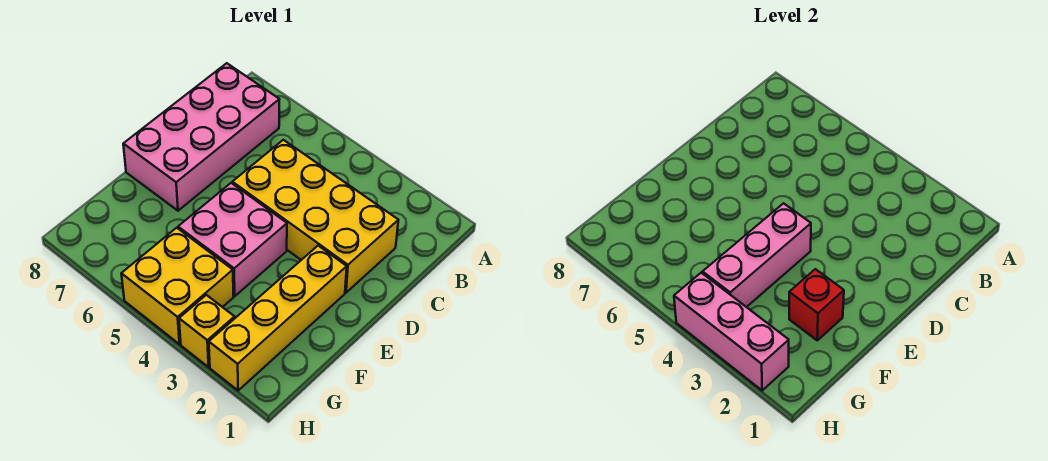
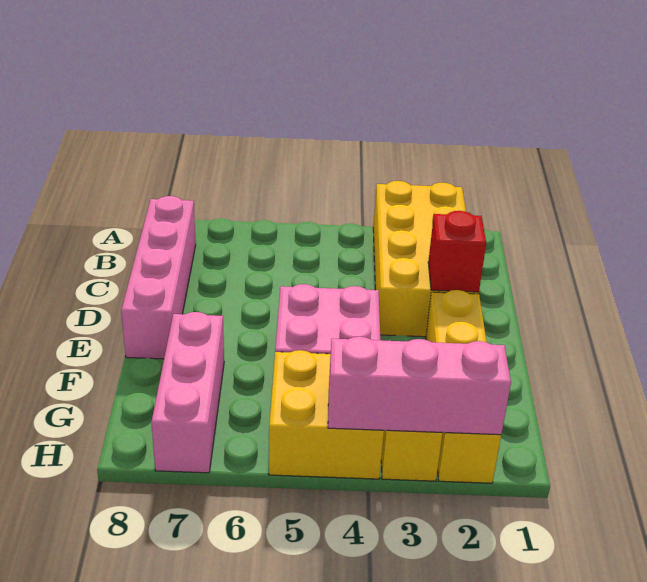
pink 2x4 brick [123,63,279,211] -> pink 1x4 brick [121,196,196,359]
yellow 2x4 brick [232,140,398,293] -> yellow 2x4 brick turned to [373,181,479,337]
pink 1x3 brick [703,203,811,307] -> pink 1x3 brick moved to [151,312,224,473]
red 1x1 brick [789,269,844,340] -> red 1x1 brick moved to [428,211,486,292]

